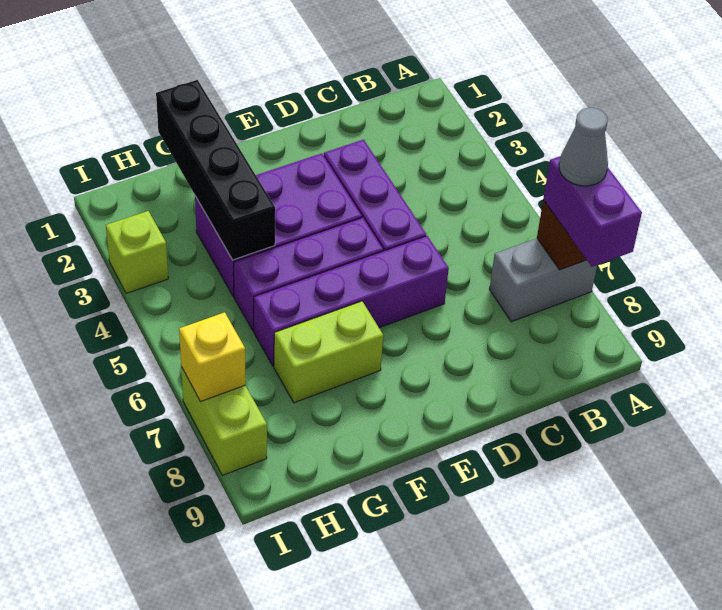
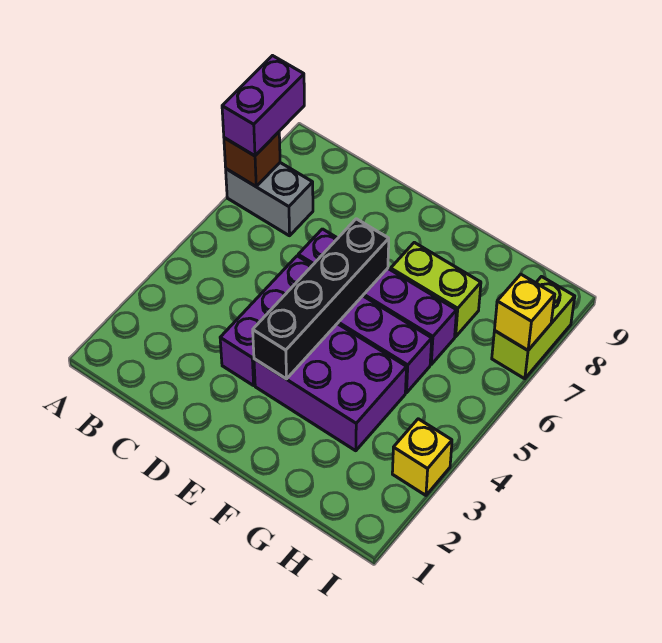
grey 1x1 cone [559,108,608,186] -> none
black 1x4 brick [156,80,275,260] -> black 1x4 brick moved to [253,219,389,379]
lime 1x1 brick [106,211,168,294] -> yellow 1x1 brick [392,419,452,495]

